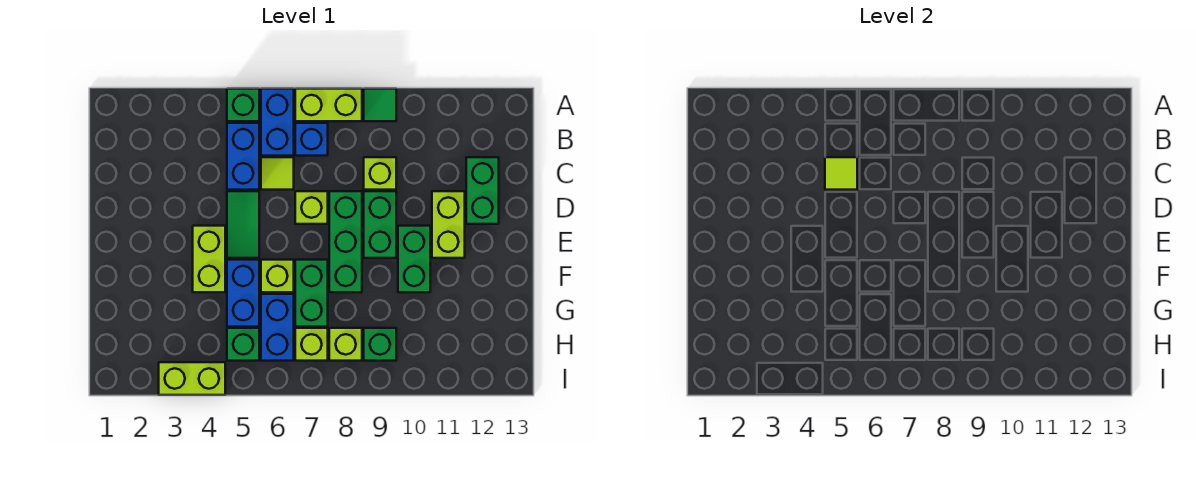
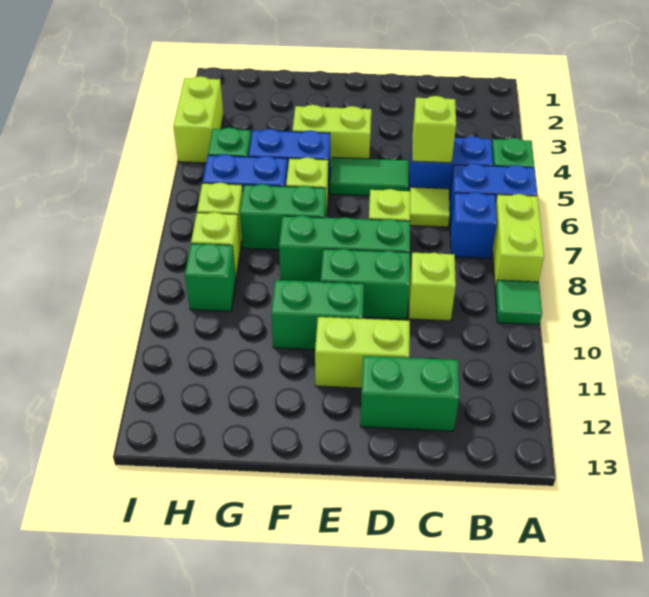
lime 1x1 tile [825,157,857,190] -> lime 1x1 brick [412,96,456,163]

